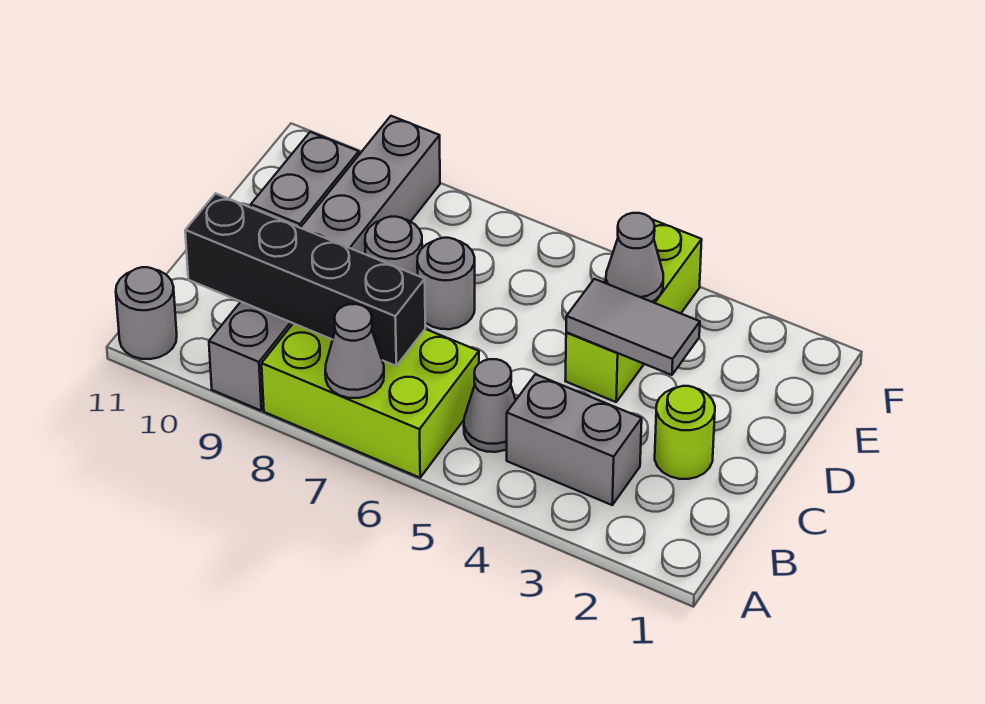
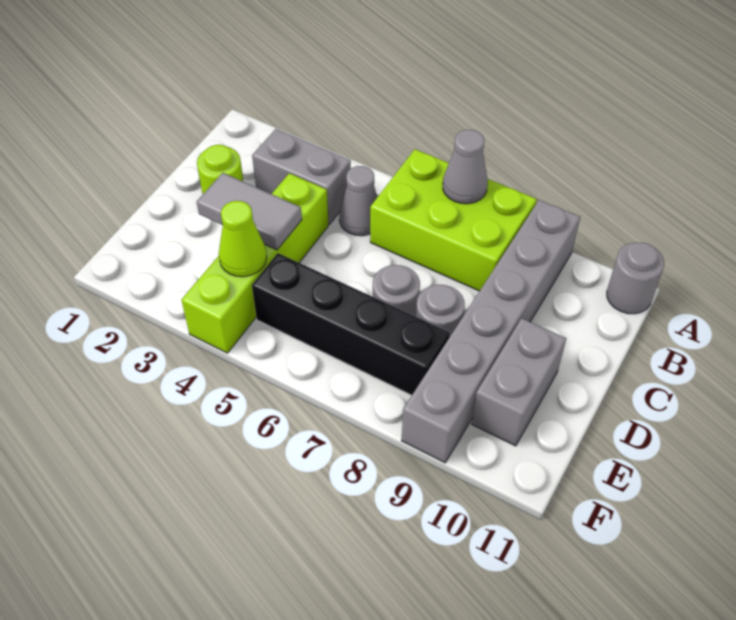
black 1x4 brick [185,193,425,366] -> black 1x4 brick moved to [252,253,450,395]
lime 1x3 brick [565,219,702,402] -> lime 1x4 brick [181,173,329,353]
grey 1x1 cone [606,213,663,302] -> lime 1x1 cone [219,201,267,277]

